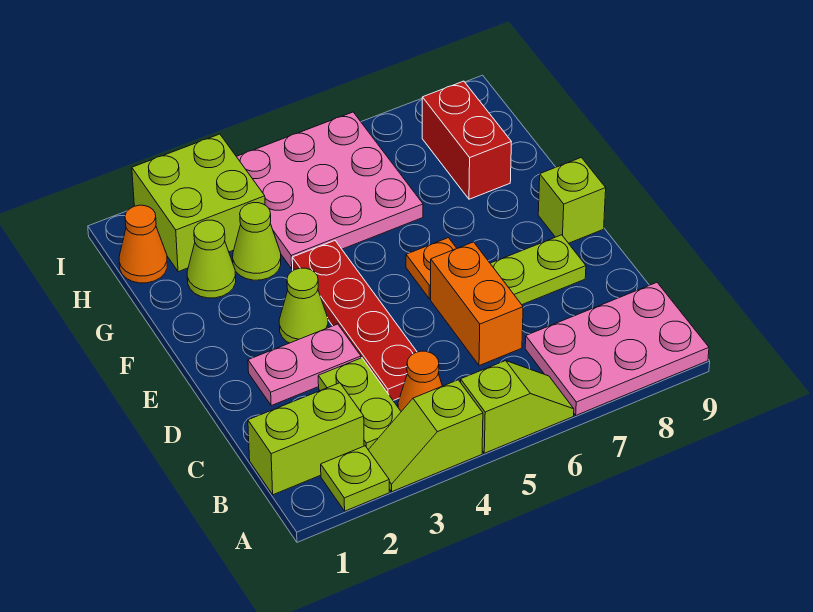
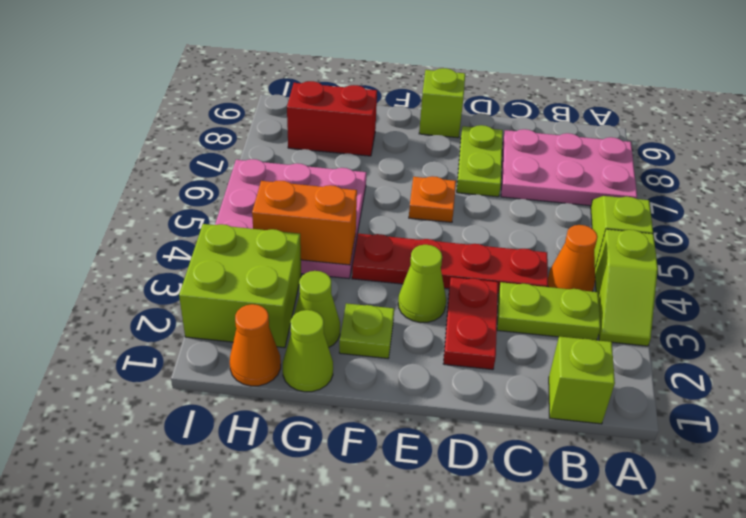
lime 1x1 plate [321,446,389,511] -> lime 1x1 plate moved to [339,303,394,358]
pink 2x3 plate [525,283,709,415] -> pink 2x3 plate turned to [501,129,637,206]
lime 1x2 brick [248,383,364,495] -> lime 1x1 brick [549,336,615,424]
orange 1x2 brick [431,242,523,366] -> orange 1x2 brick moved to [252,181,357,265]
pink 1x2 plate [248,324,361,405] -> red 1x2 plate [444,277,498,370]
lime 1x1 cone [233,203,281,280] -> lime 1x1 cone moved to [283,310,333,392]

